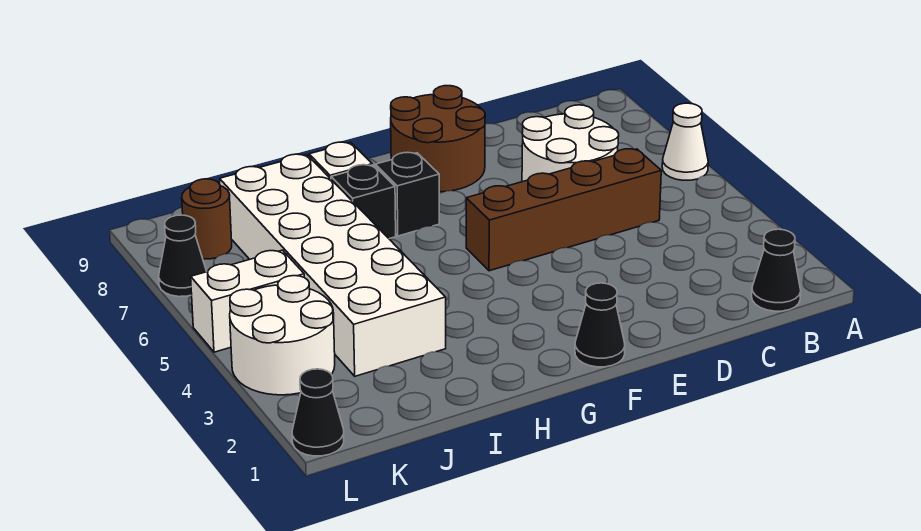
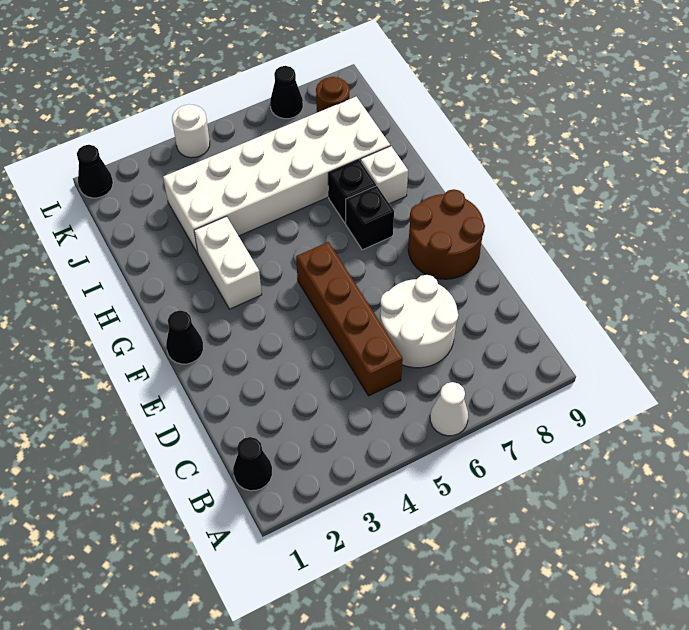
white 2x2 round brick [230,276,335,395] -> white 1x1 round brick [172,104,210,158]
white 1x2 brick [191,250,304,352] -> white 1x2 brick moved to [194,216,262,309]

